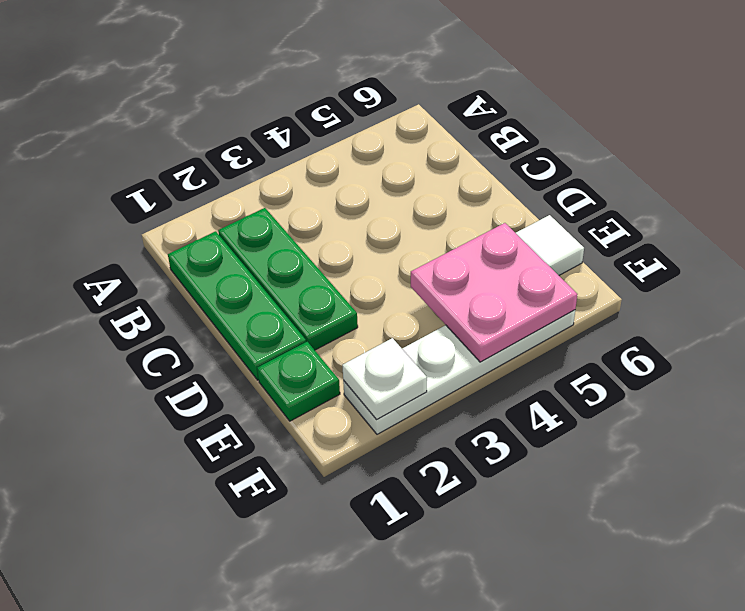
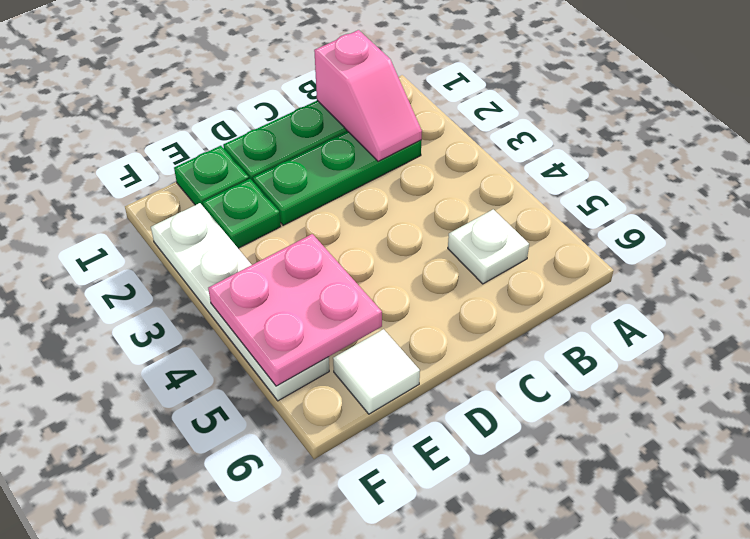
none -> pink 1x2 slope [314,30,422,161]
none -> green 1x1 plate [203,179,281,248]
white 1x1 plate [342,338,427,420] -> white 1x1 plate moved to [448,209,529,284]

